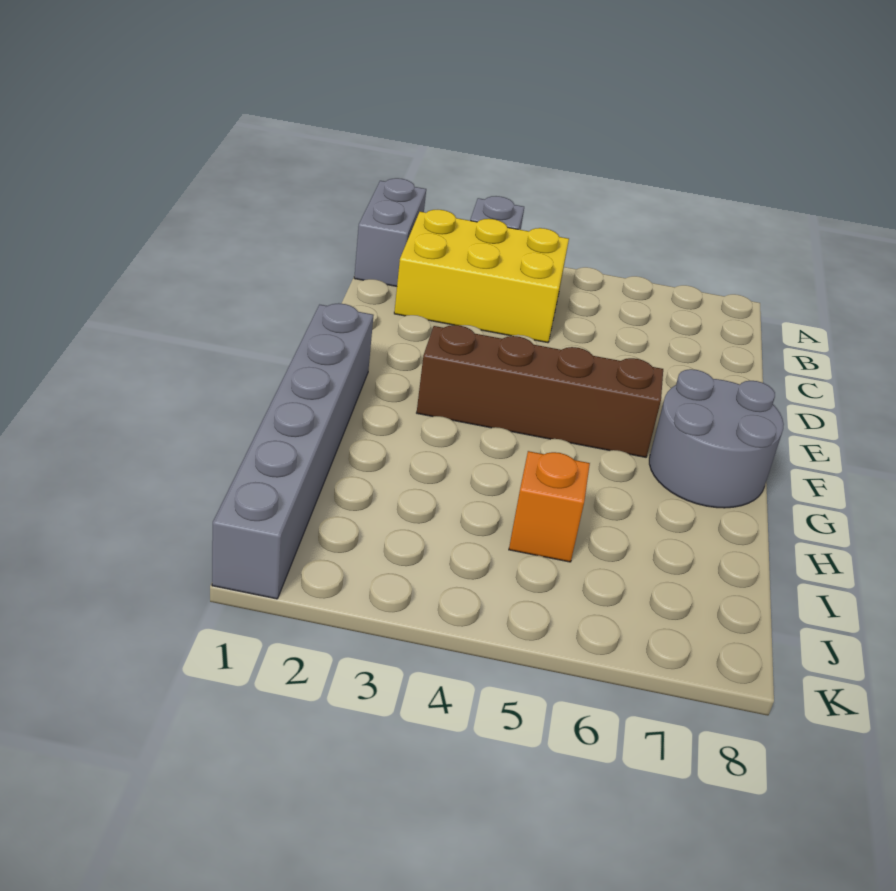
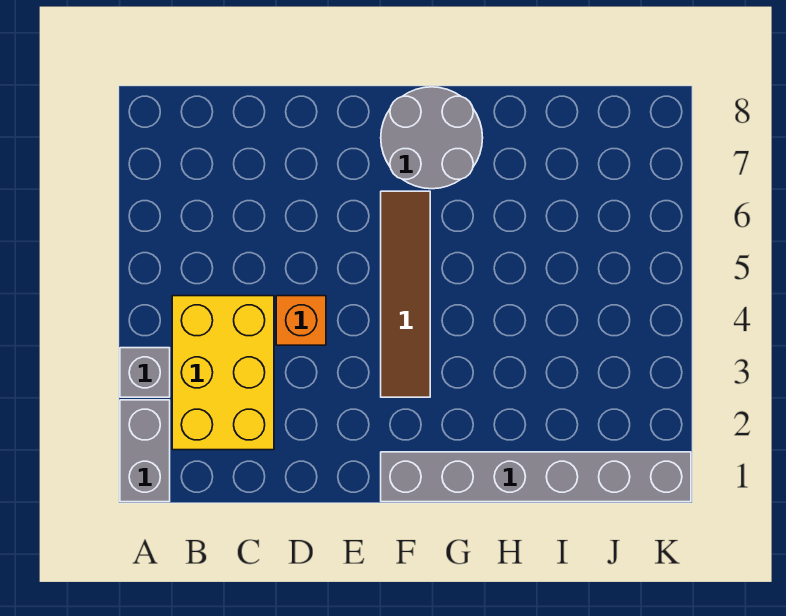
grey 1x2 brick [354,178,426,286] -> grey 1x2 brick turned to [120,400,170,502]
brown 1x4 brick [417,325,663,457] -> brown 1x4 tile [381,191,430,397]
orange 1x1 brick [509,451,590,562] -> orange 1x1 brick moved to [276,296,326,345]

